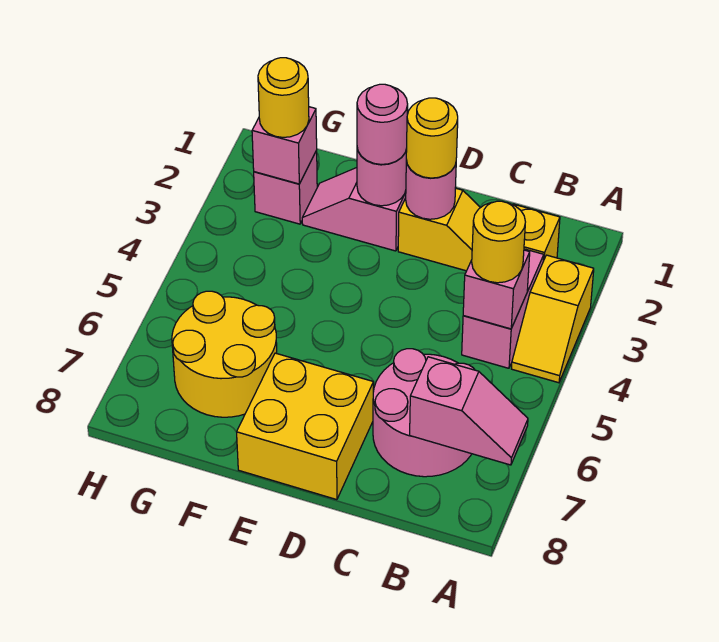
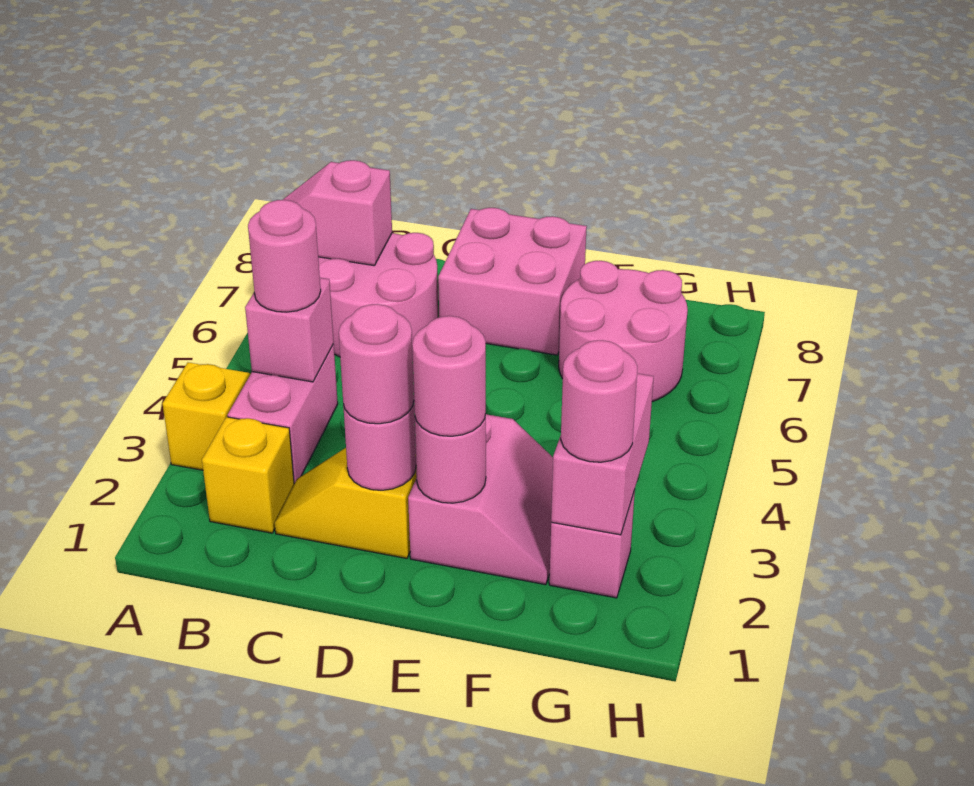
yellow 1x1 round brick [472,201,525,283] -> pink 1x1 round brick [248,200,321,312]
yellow 1x1 round brick [406,98,458,178] -> pink 1x1 round brick [339,304,414,424]
yellow 2x2 brick [237,353,373,500] -> pink 2x2 brick [438,208,587,355]
pink 1x2 slope [302,168,406,251] -> pink 2x2 slope [408,414,553,585]
yellow 2x2 round brick [172,291,277,417] -> pink 2x2 round brick [559,261,688,402]
pink 1x1 brick [252,107,317,184] -> pink 1x2 brick [551,373,654,535]
yellow 1x1 round brick [258,58,309,137] -> pink 1x1 round brick [561,340,638,462]

